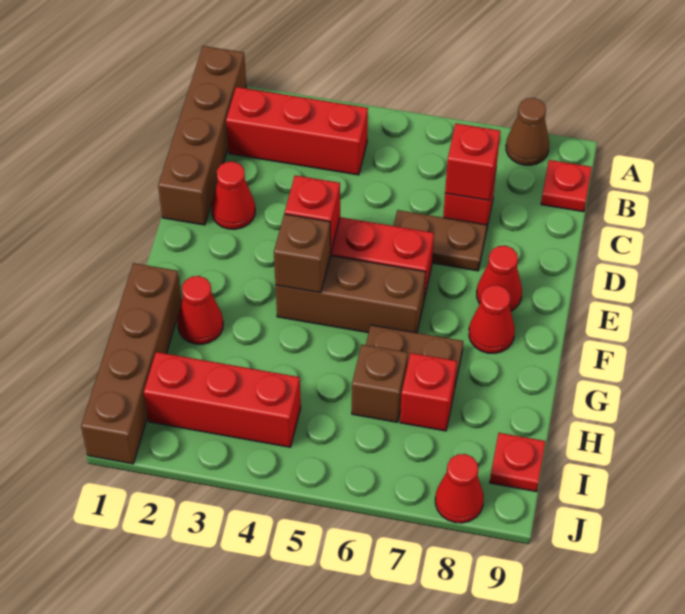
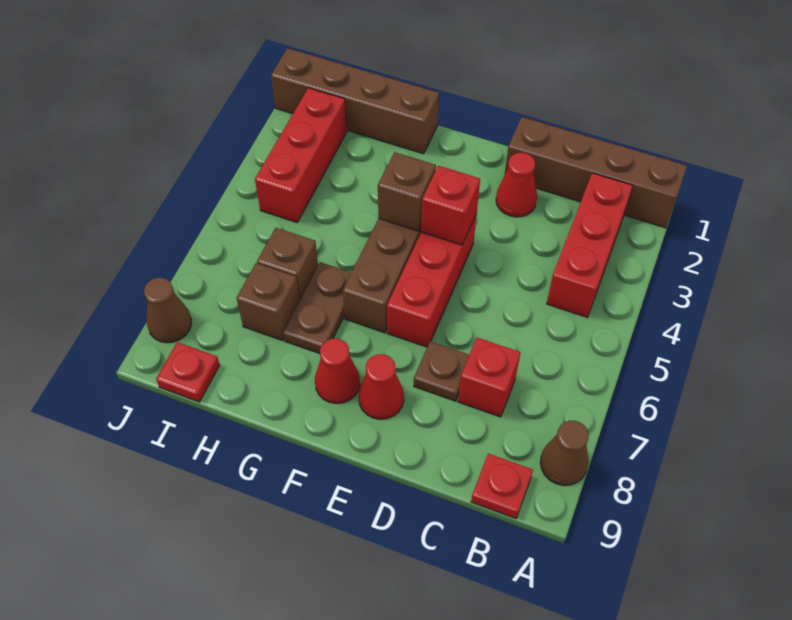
red 1x1 brick [445,123,500,200] -> none
brown 1x2 plate [394,210,487,271] -> brown 1x1 plate [414,341,469,401]
red 1x1 cone [177,276,223,344] -> none
red 1x1 brick [400,353,457,431] -> brown 1x1 brick [236,263,300,340]
red 1x1 cone [435,454,484,523] -> brown 1x1 cone [144,278,191,343]

